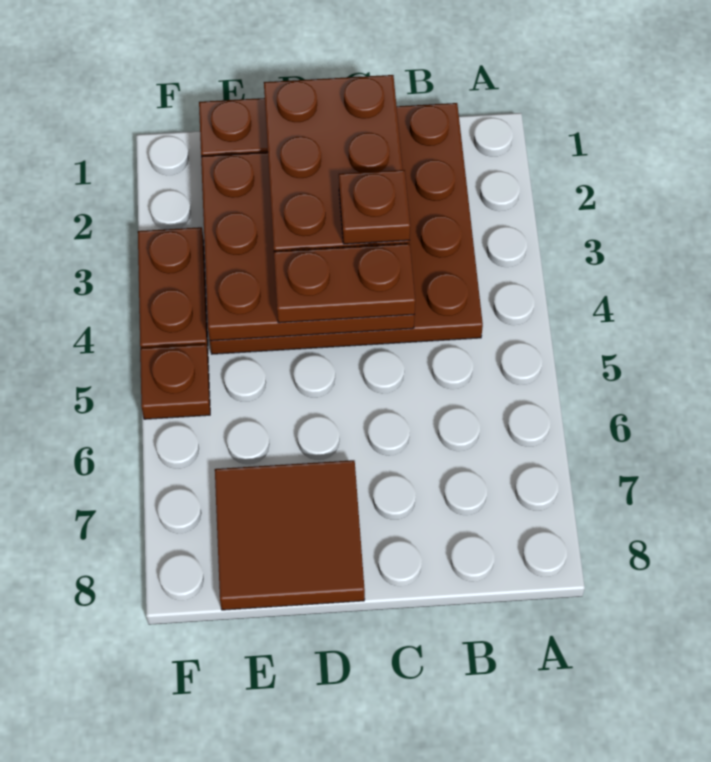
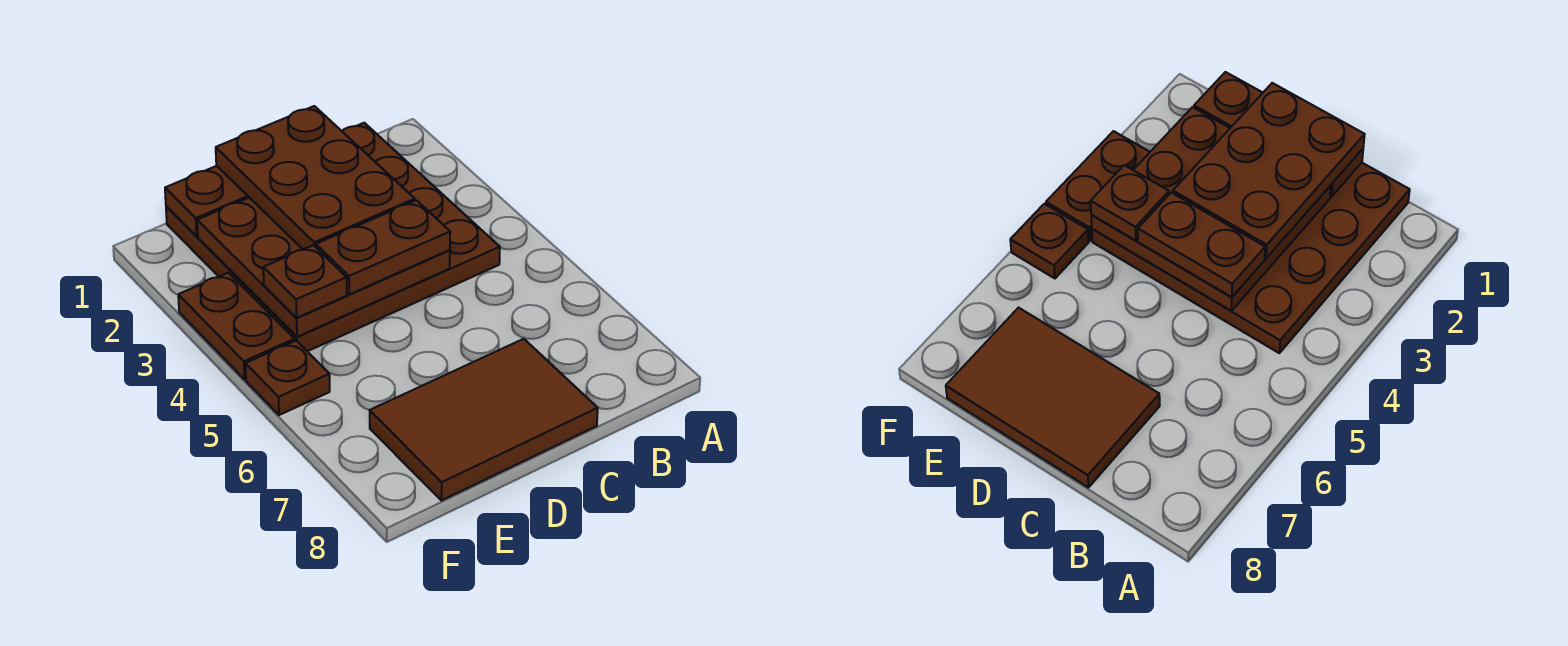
brown 1x1 plate [339,170,410,244] -> brown 1x1 plate moved to [263,245,347,318]
brown 2x2 tile [215,460,365,610] -> brown 2x3 tile [370,339,598,501]

